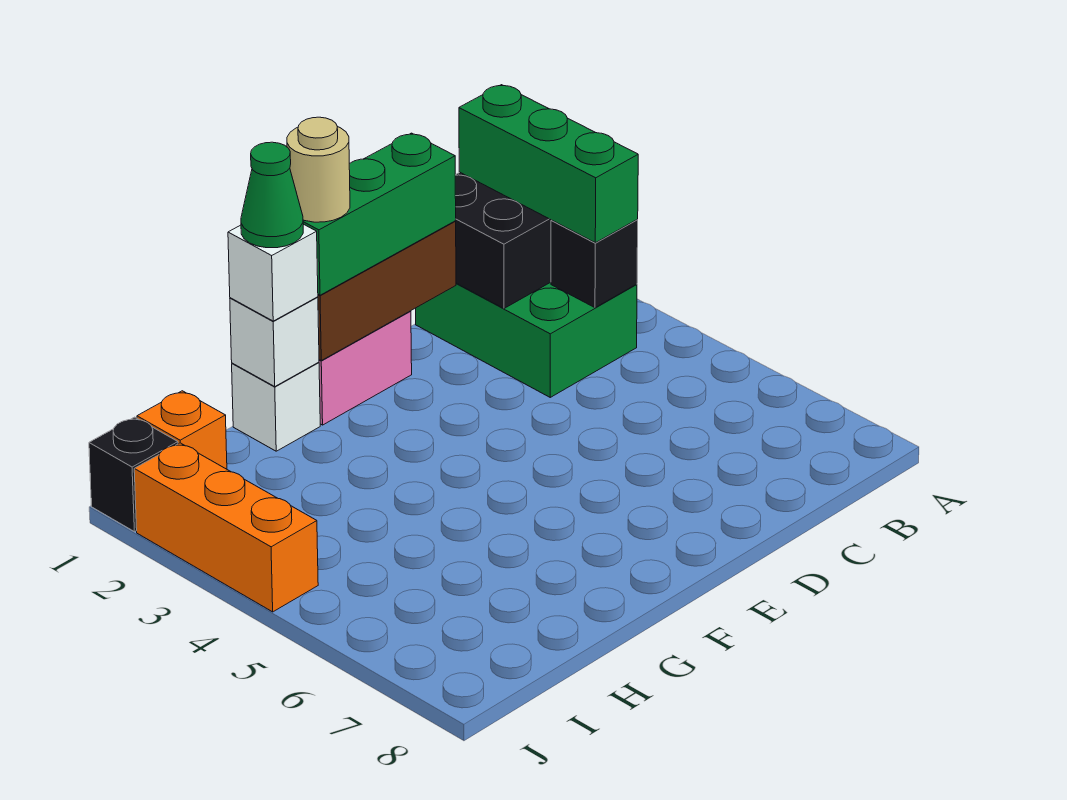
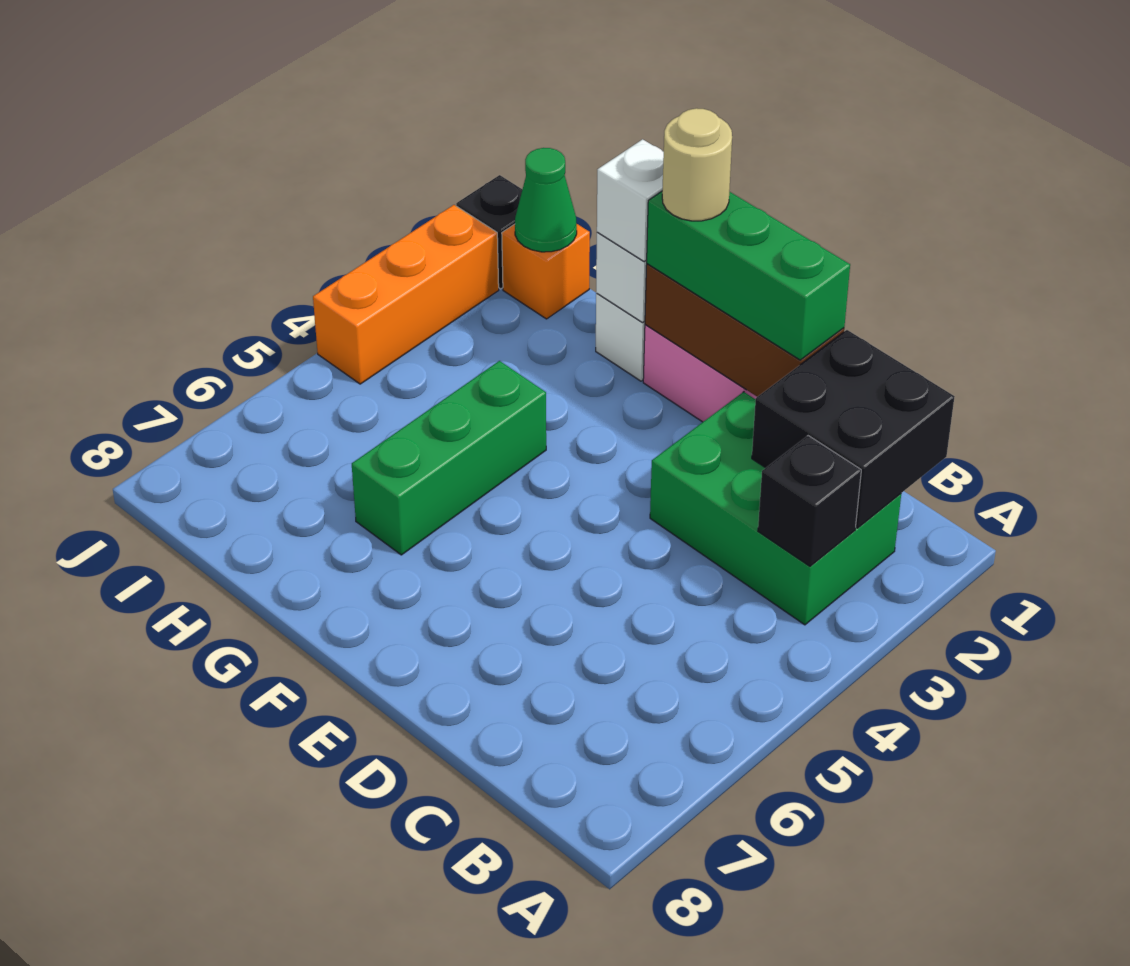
green 2x3 brick [416,282,637,397] -> green 2x3 brick turned to [650,392,901,625]
green 1x3 brick [459,85,638,243] -> green 1x3 brick moved to [352,361,546,555]
green 1x1 cone [241,142,303,248] -> green 1x1 cone moved to [515,148,577,252]

